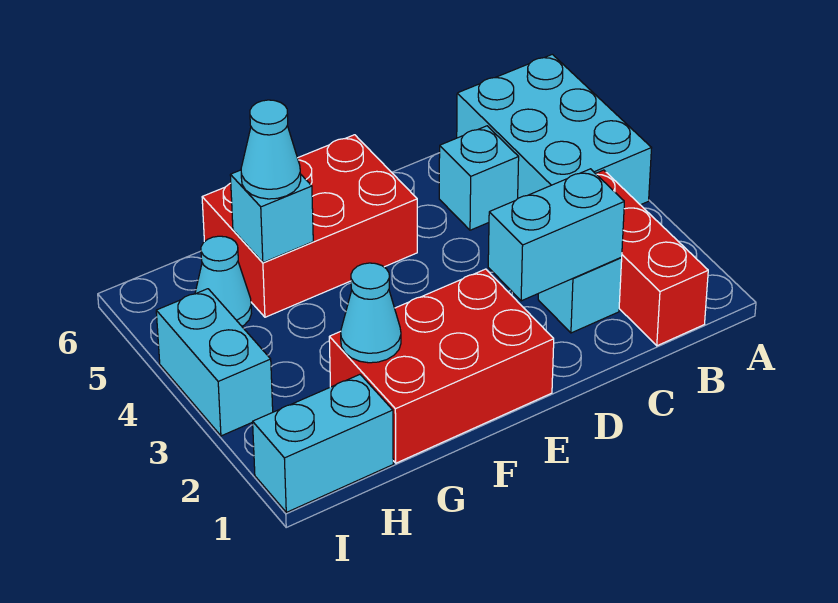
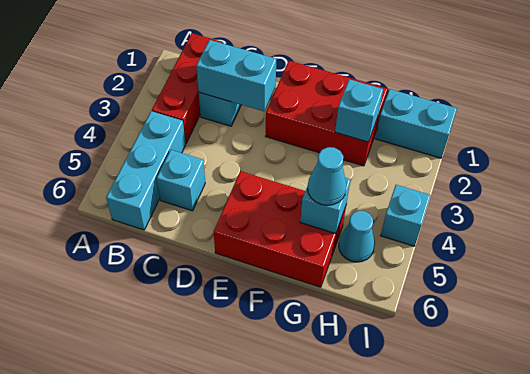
cyan 2x3 brick [457,54,651,205] -> cyan 1x3 brick [106,111,186,230]
cyan 1x1 cone [341,263,401,363] -> cyan 1x1 brick [335,79,383,142]
cyan 1x2 brick [156,289,273,436] -> cyan 1x1 brick [381,185,431,246]

